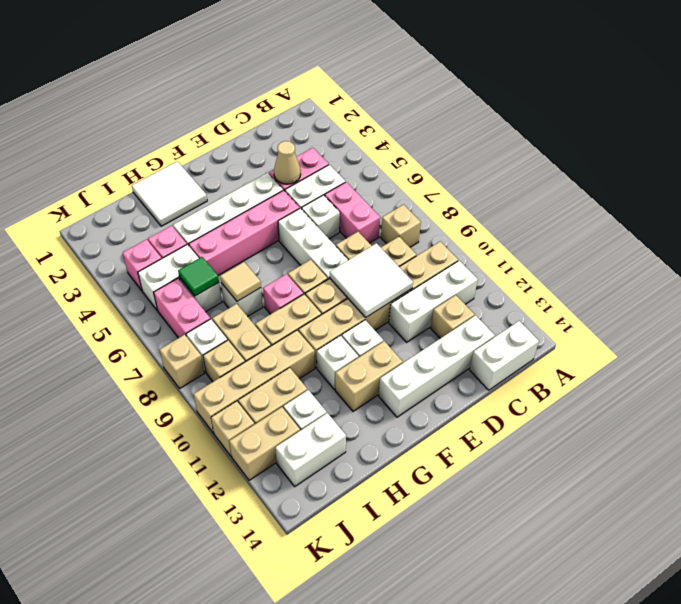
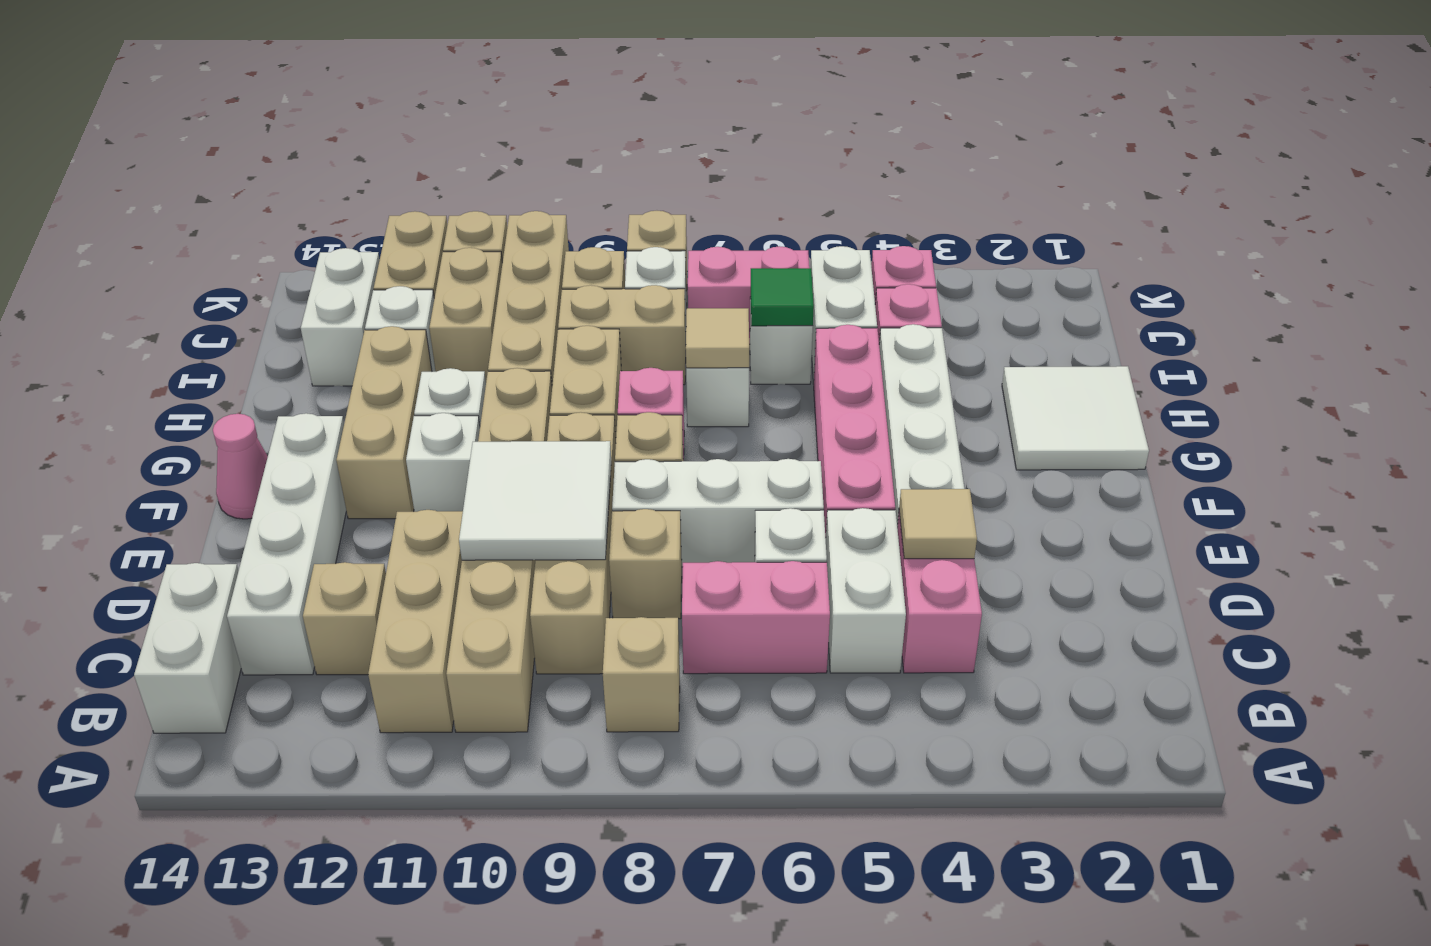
white 1x3 brick [389,261,478,342] -> tan 1x3 brick [368,510,463,733]
tan 1x1 cone [274,141,301,184] -> tan 1x1 tile [899,489,977,559]
tan 1x2 brick [335,341,403,411] -> tan 1x3 brick [336,326,432,519]
none -> pink 1x1 cone [213,414,268,519]

